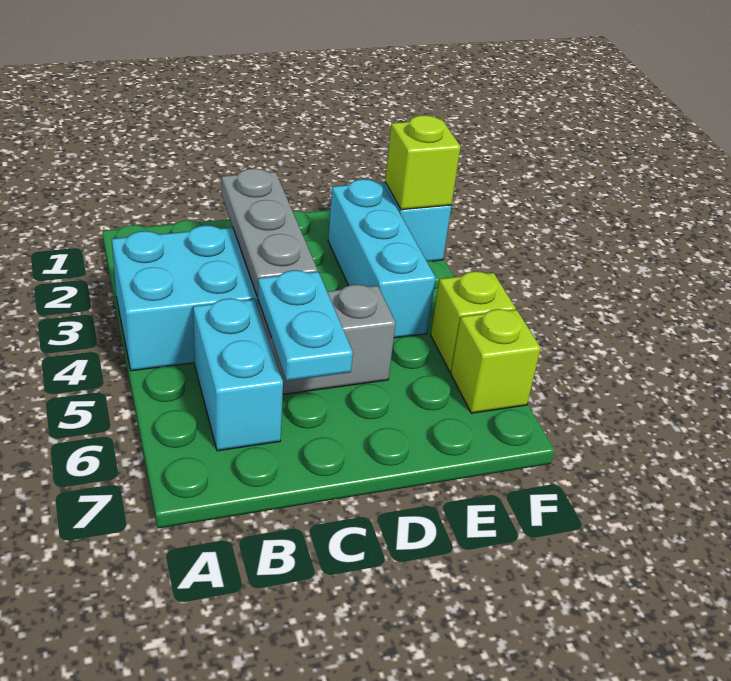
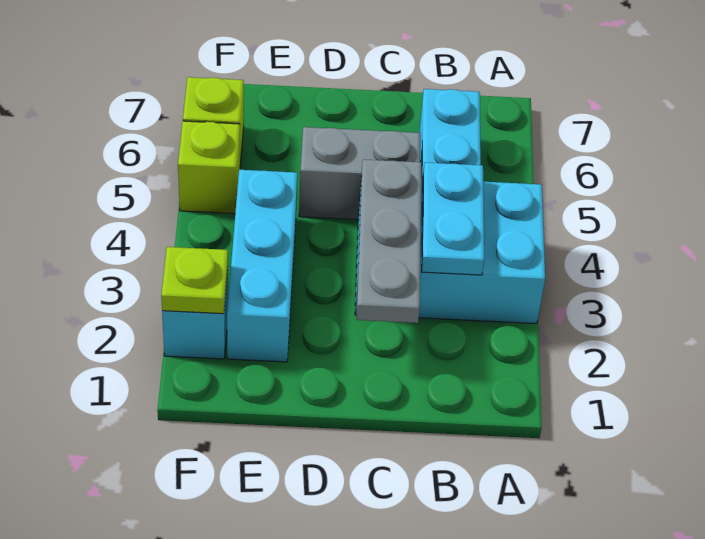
cyan 1x2 plate [258,270,353,381] -> cyan 1x2 plate moved to [422,163,484,275]
lime 1x1 brick [385,115,461,210] -> lime 1x1 plate [161,247,228,314]

